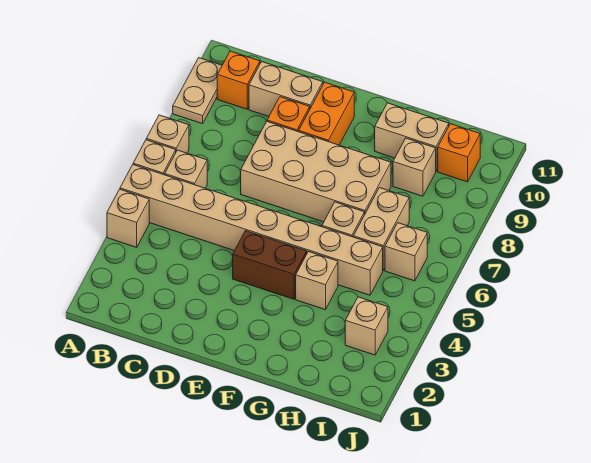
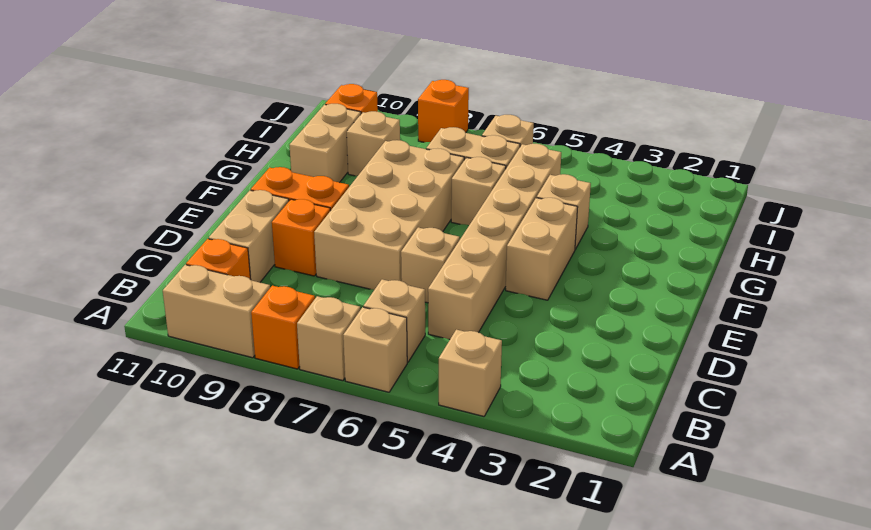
tan 1x8 brick [120,165,383,295] -> tan 1x6 brick [428,144,561,340]
none -> orange 1x1 brick [251,286,315,369]
tan 1x2 plate [173,58,222,124] -> tan 1x2 brick [163,265,270,358]
brown 1x2 brick [233,231,307,299] -> tan 1x2 brick [506,198,578,300]
tan 1x1 brick [345,297,388,355] -> tan 1x1 brick moved to [401,227,460,303]
none -> orange 1x1 brick [418,80,469,142]

